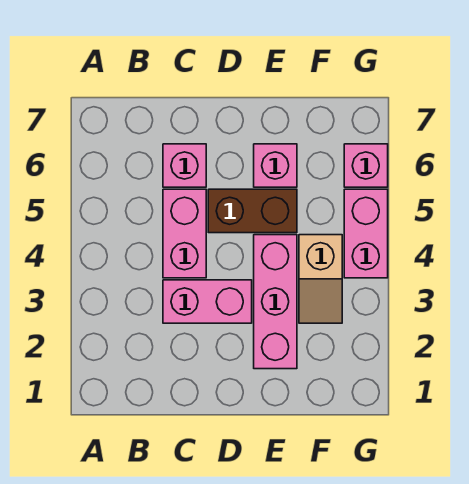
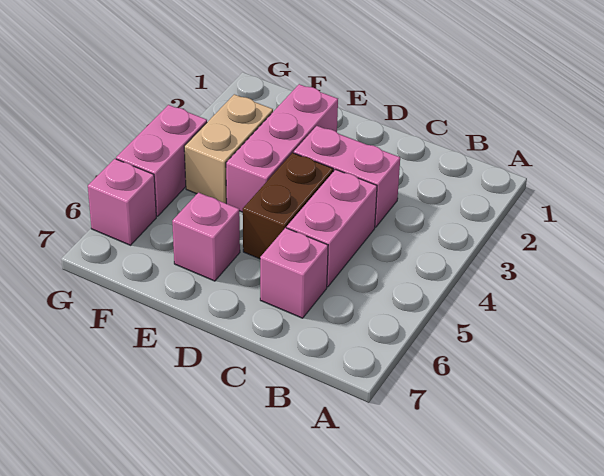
brown 1x2 brick [208,189,297,233] -> brown 1x2 brick turned to [243,153,333,259]
tan 1x2 slope [299,235,342,323] -> tan 1x2 brick [184,94,273,203]

